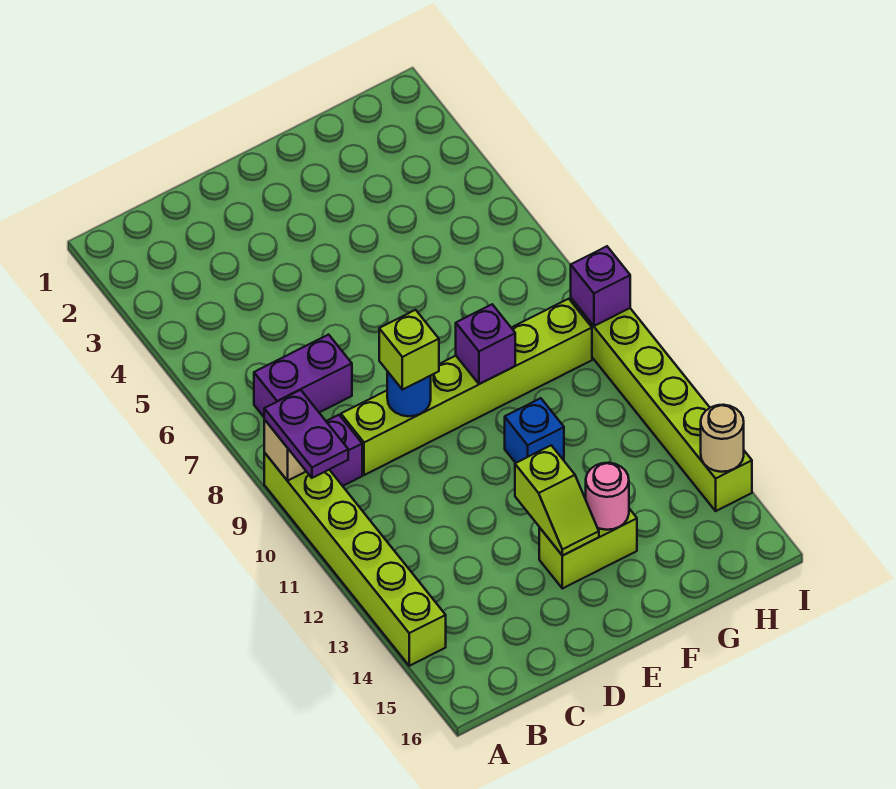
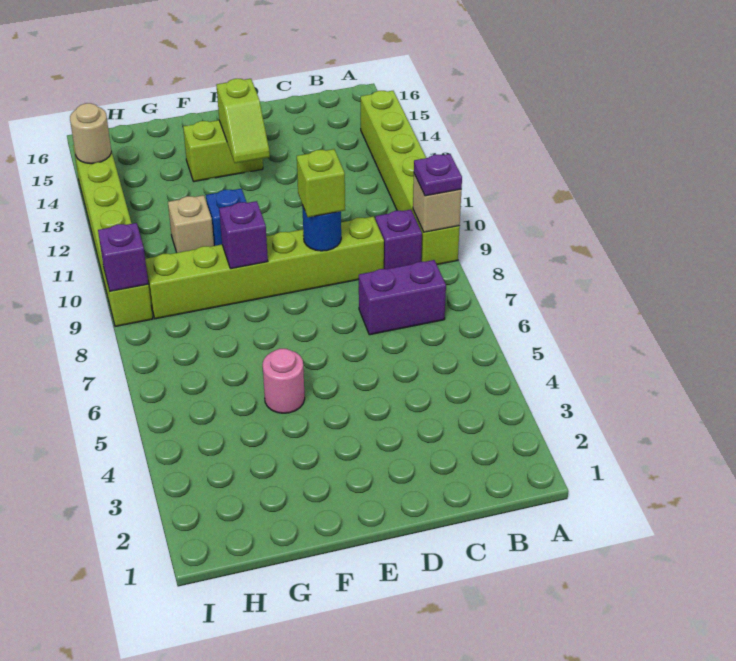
purple 1x2 plate [264,390,348,478] -> purple 1x1 plate [414,154,462,196]
lime 1x2 slope [515,445,599,556] -> lime 1x2 slope turned to [216,79,270,163]
pink 1x1 round brick [586,463,629,530] -> pink 1x1 round brick moved to [263,349,305,413]
none -> tan 1x1 brick [168,195,214,253]

